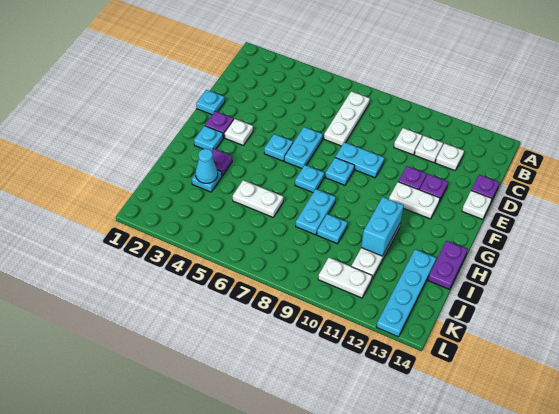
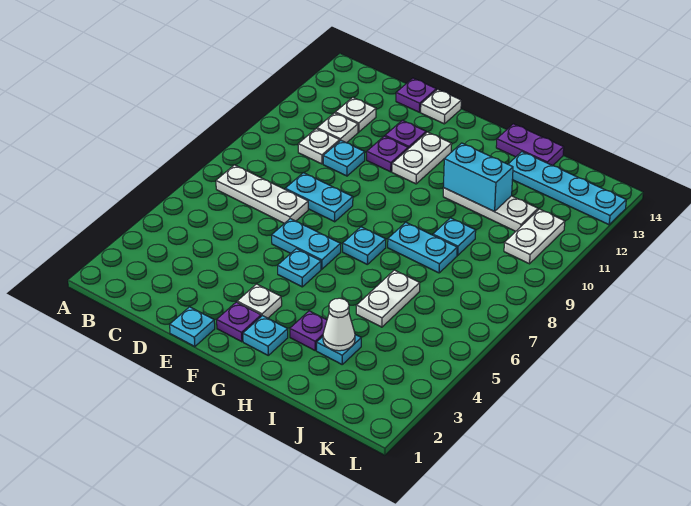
cyan 1x2 plate [335,142,384,178] -> cyan 1x2 plate turned to [285,173,353,222]
cyan 1x1 plate [325,158,355,185] -> cyan 1x1 plate moved to [323,141,365,176]
cyan 1x1 cone [196,149,218,183] -> white 1x1 cone [323,298,355,351]

